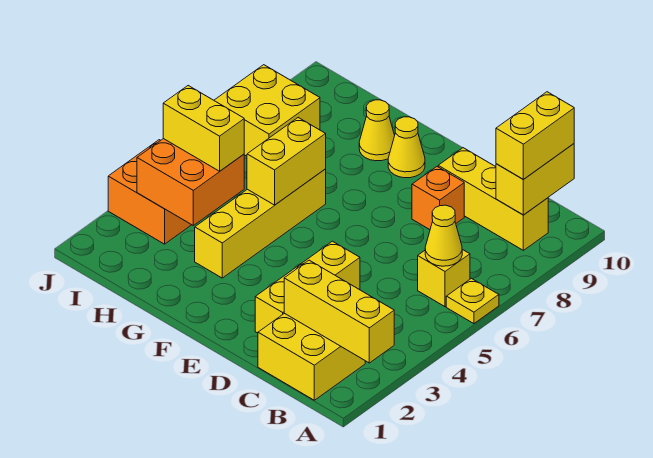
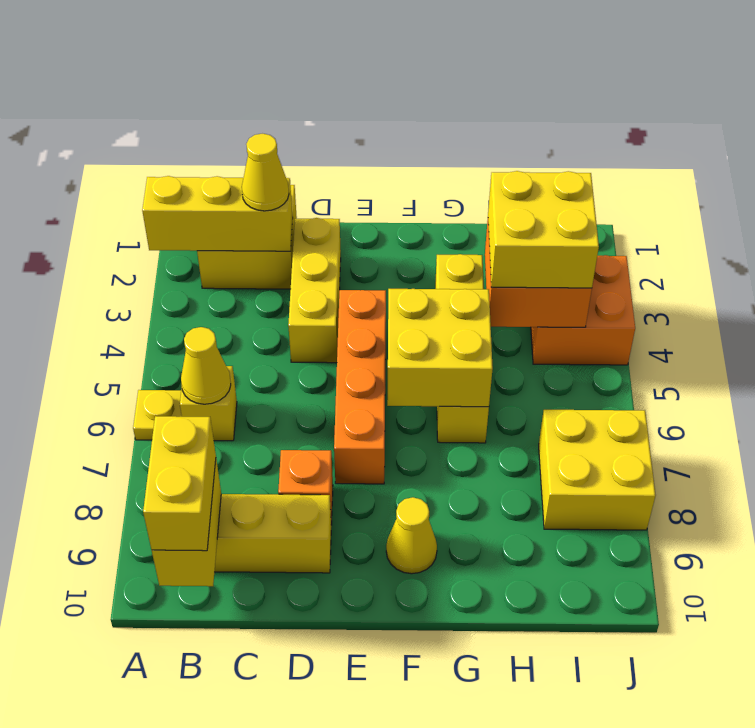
none -> orange 1x4 brick [334,290,386,484]
yellow 1x2 brick [247,118,326,205] -> yellow 2x2 brick [387,289,493,407]
yellow 1x1 cone [359,100,395,161] -> yellow 1x1 cone moved to [242,134,289,211]
yellow 1x2 brick [163,86,244,171] -> yellow 2x2 brick [488,171,599,288]

